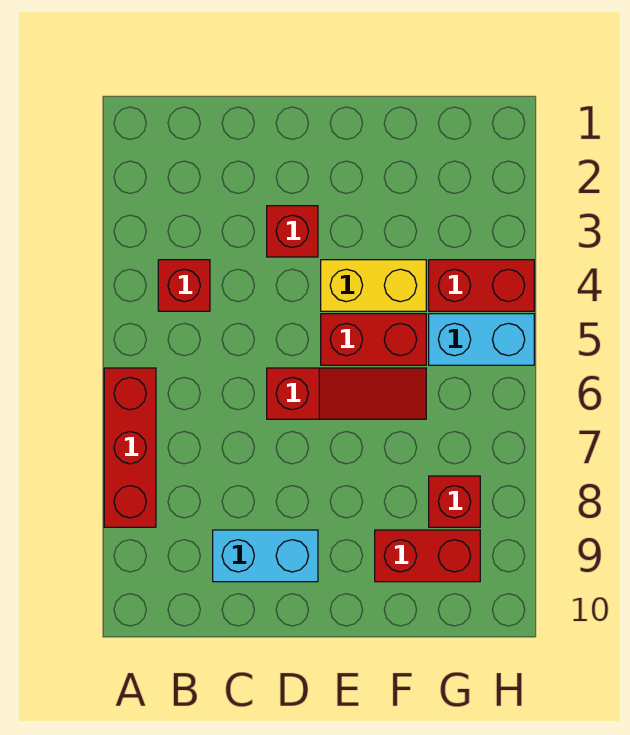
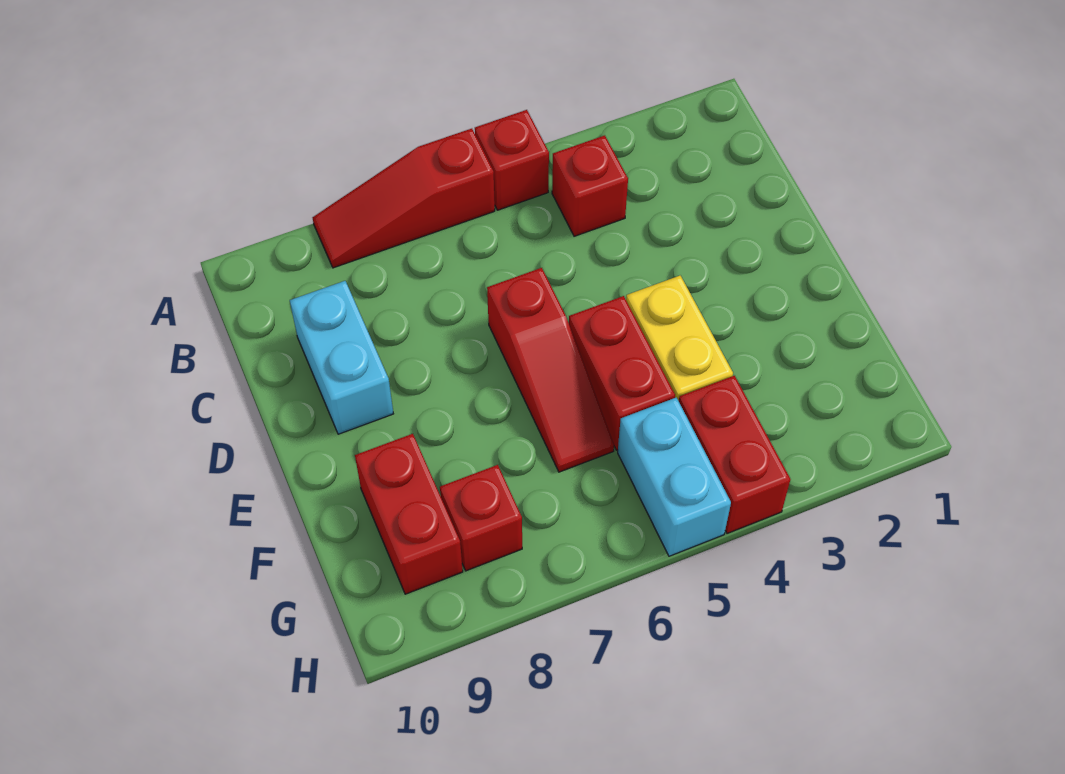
red 1x3 brick [104,368,156,527] -> red 1x3 slope [312,129,495,268]
red 1x1 brick [267,206,318,257] -> red 1x1 brick moved to [475,110,549,210]

